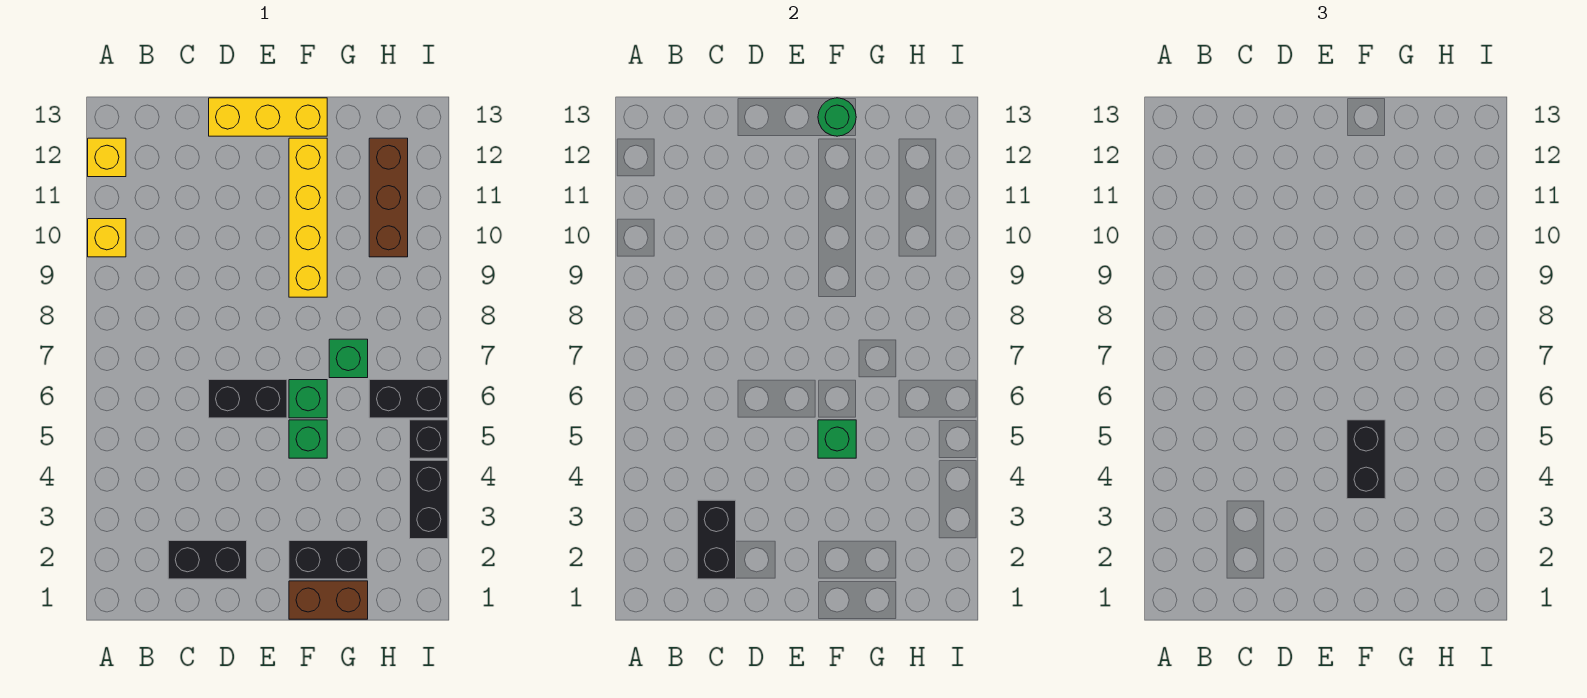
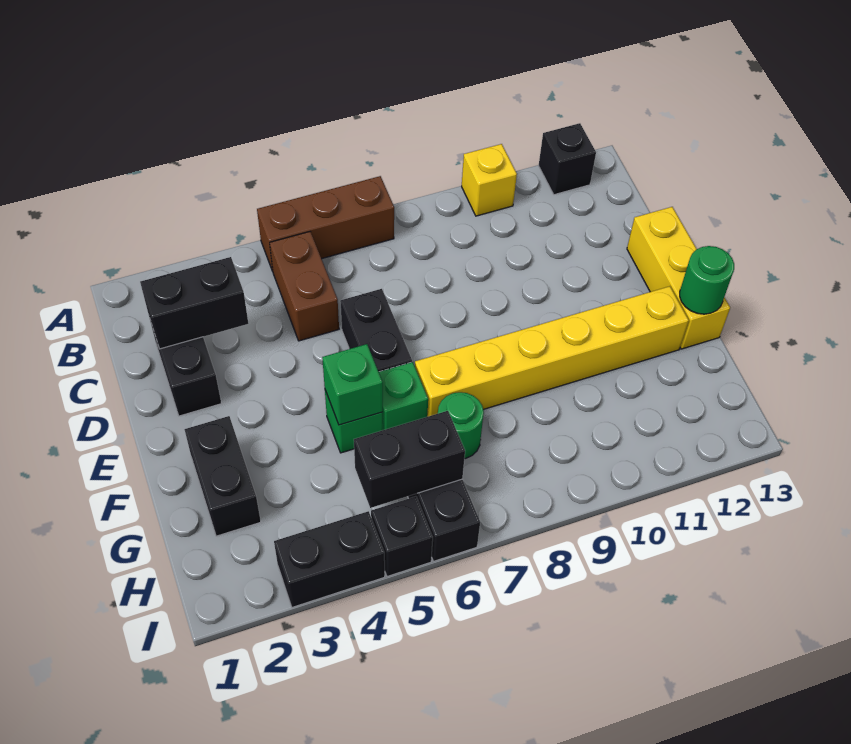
yellow 1x1 brick [88,138,126,177] -> black 1x1 brick [539,123,596,195]
brown 1x2 brick [289,581,368,619] -> brown 1x2 brick moved to [270,232,339,341]
black 1x2 brick [1347,420,1385,499] -> black 1x2 brick moved to [354,411,465,508]
yellow 1x4 brick [289,138,327,297] -> yellow 1x6 brick [415,286,689,417]
green 1x1 brick [329,339,368,378] -> green 1x1 round brick [438,392,484,459]
brown 1x3 brick [369,138,408,257] -> brown 1x3 brick moved to [257,176,394,271]

